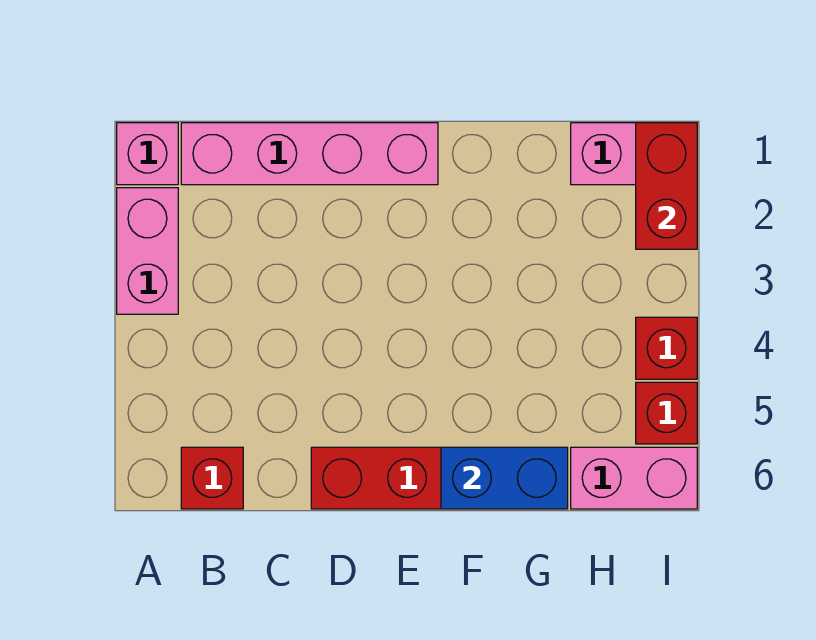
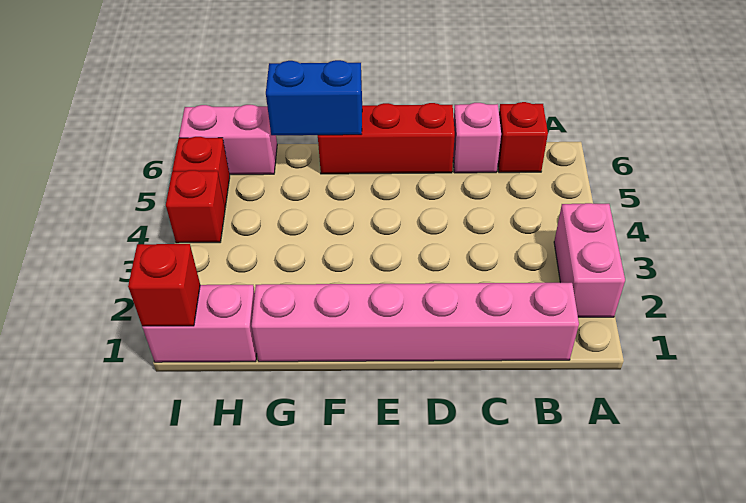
pink 1x1 brick [117,123,178,185] -> pink 1x1 brick moved to [453,103,501,173]
pink 1x4 brick [181,123,438,185] -> pink 1x6 brick [252,283,579,362]
red 1x2 brick [636,123,697,249] -> red 1x1 brick [128,244,200,326]

